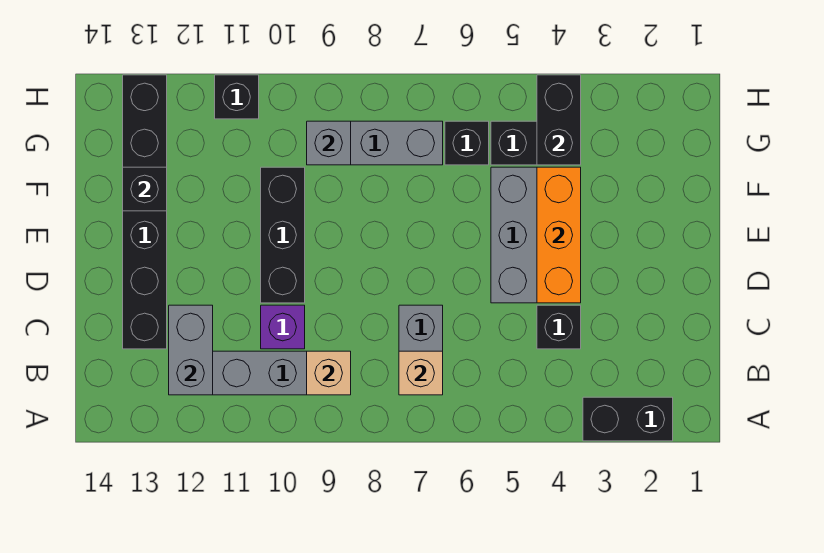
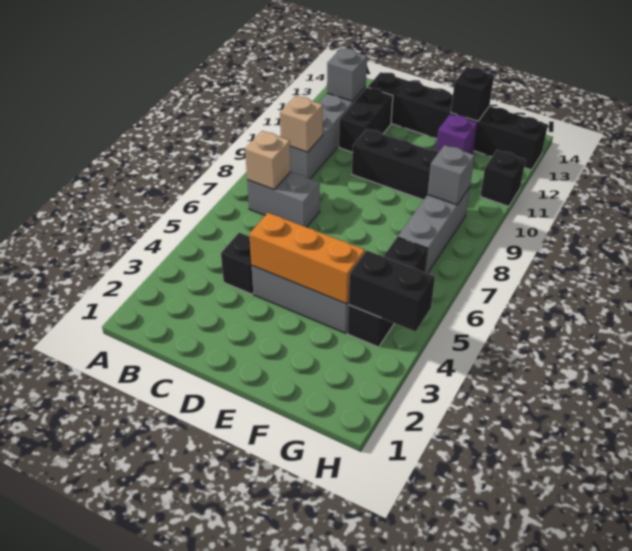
black 1x2 brick [583,397,673,441] -> black 1x2 brick moved to [339,87,393,152]
grey 1x2 brick [169,305,213,395] -> grey 1x1 brick [327,48,367,101]
purple 1x1 brick [261,305,305,349] -> purple 1x1 brick moved to [436,114,477,154]

